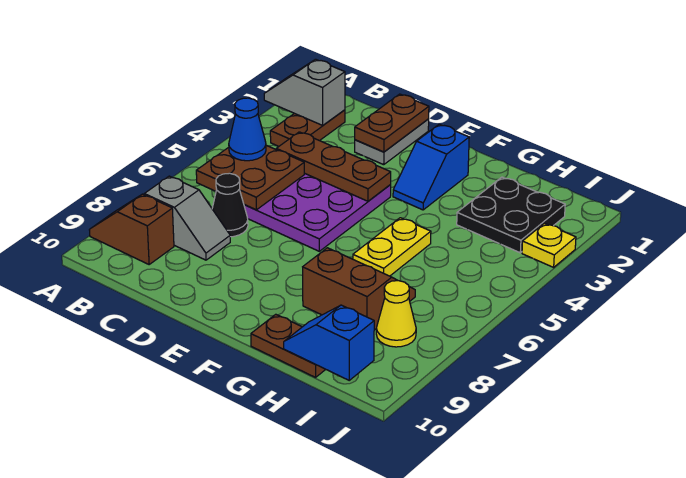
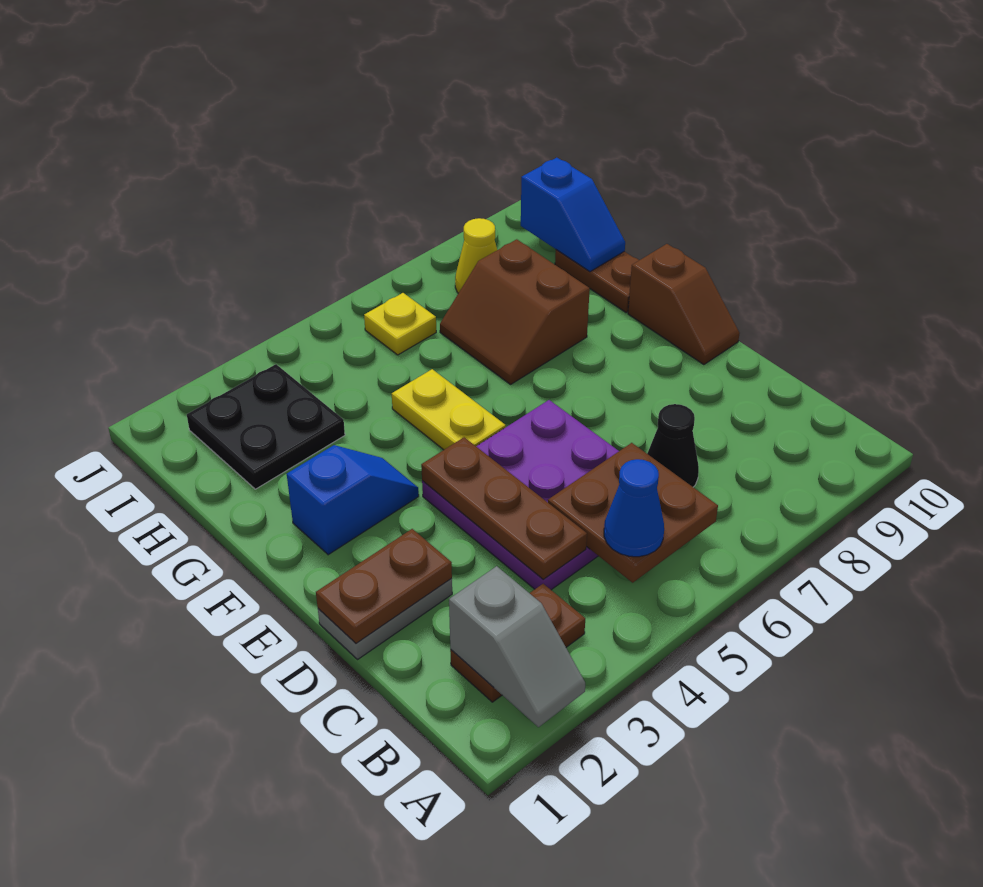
brown 1x2 slope [89,194,174,264] -> brown 1x2 slope moved to [628,244,740,365]
grey 1x2 slope [144,176,230,260] -> none
yellow 1x2 plate [353,218,431,276] -> yellow 1x2 plate turned to [392,369,506,450]
yellow 1x1 plate [522,223,576,267] -> yellow 1x1 plate moved to [364,293,436,355]

